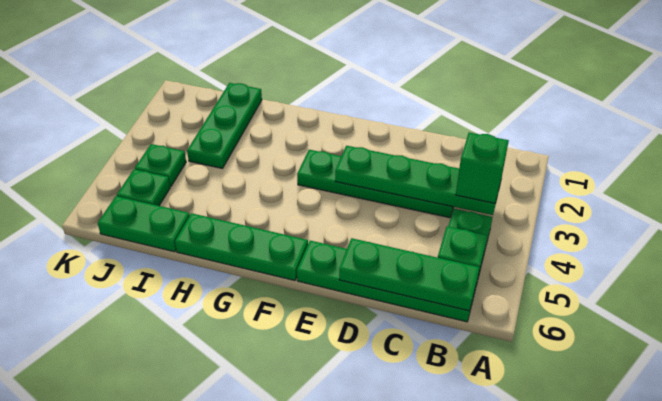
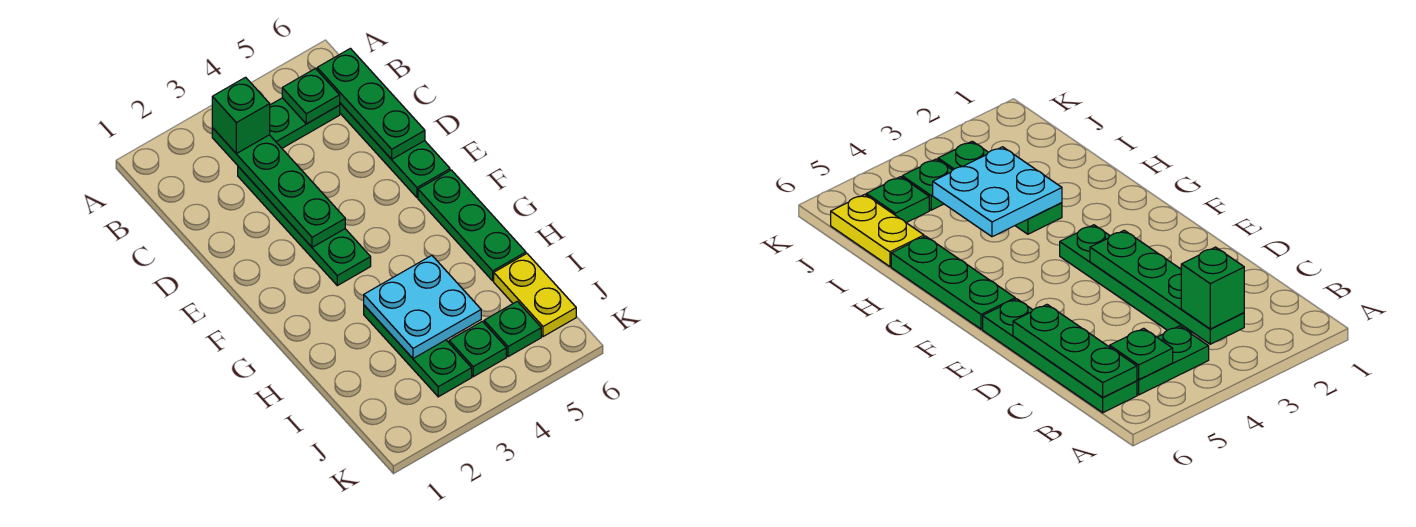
none -> cyan 2x2 plate [364,255,481,358]
green 1x3 plate [187,83,262,169] -> green 1x3 plate turned to [364,305,472,397]
green 1x2 plate [98,196,190,252] -> yellow 1x2 plate [494,254,576,337]

